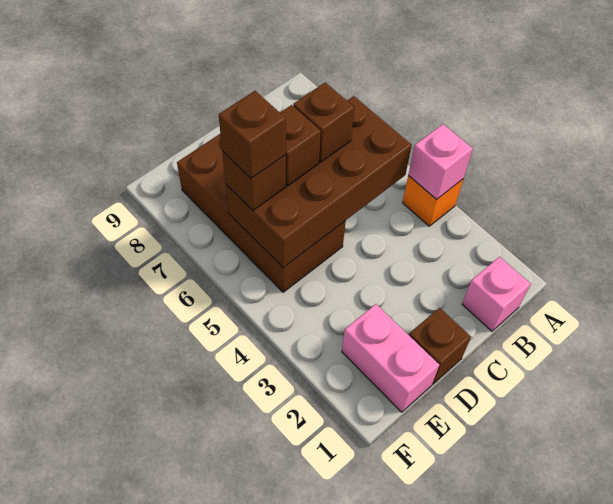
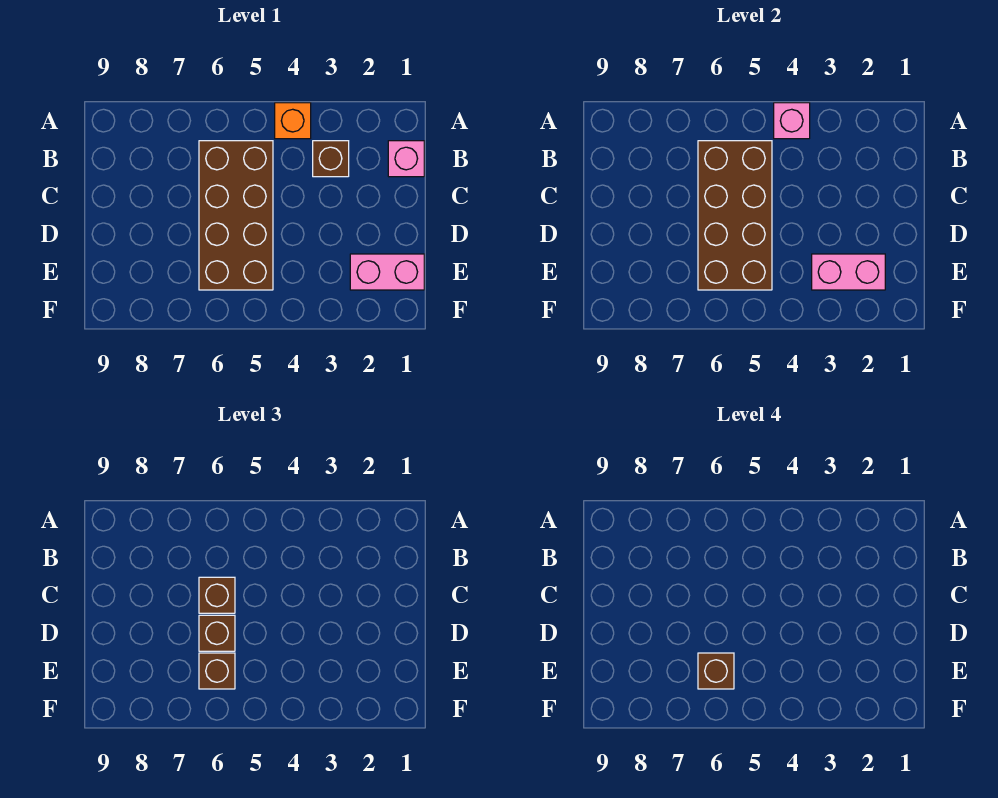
brown 1x1 brick [409,308,471,384] -> brown 1x1 brick moved to [313,141,349,177]
brown 2x4 brick [177,134,346,292] -> brown 2x4 brick turned to [199,141,273,290]
none -> pink 1x2 brick [812,254,885,290]

